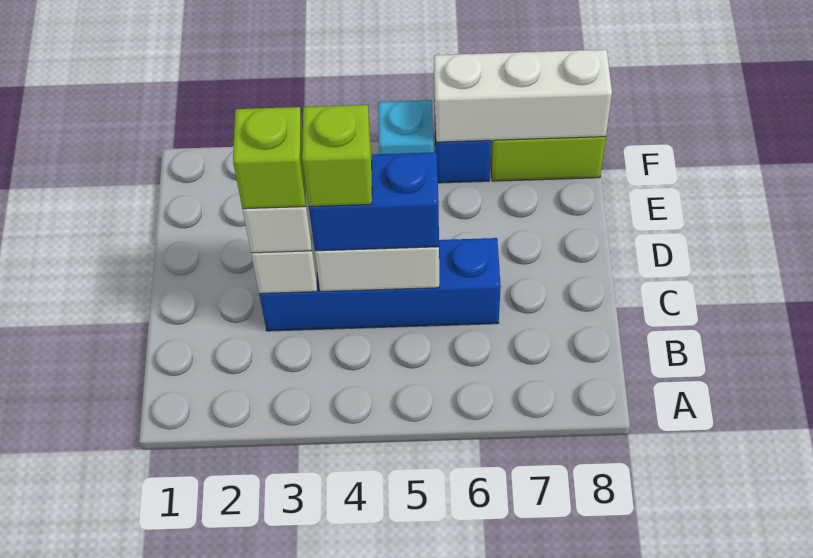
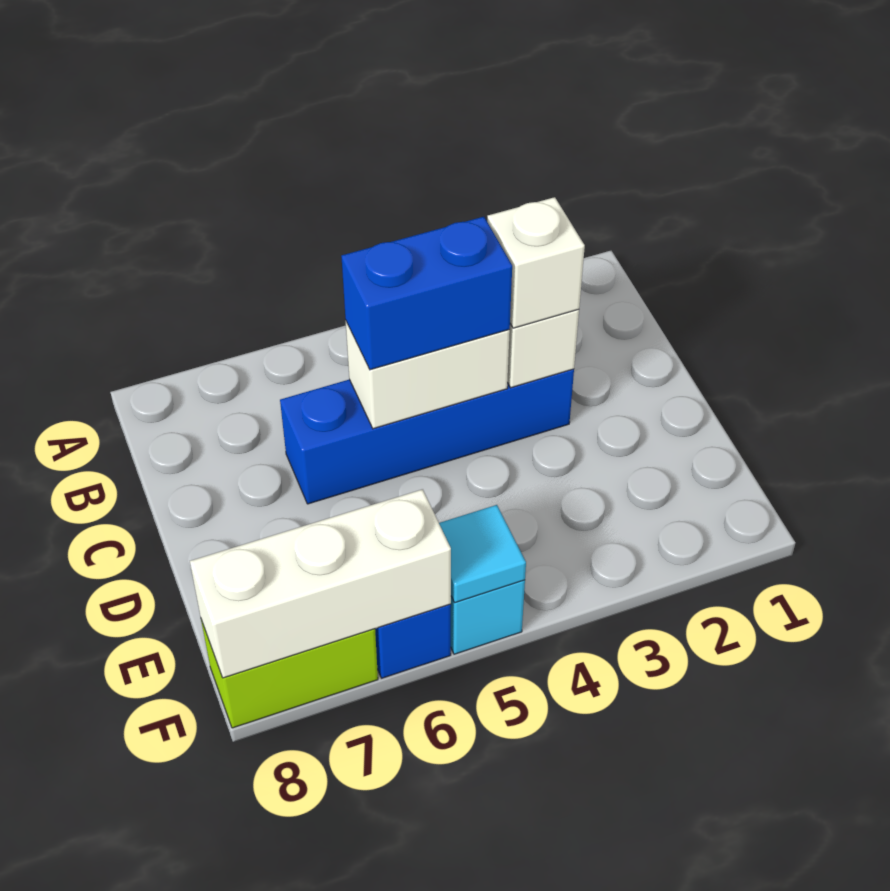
lime 1x1 brick [233,107,306,209] -> none
lime 1x1 brick [302,105,372,206] -> none
none -> cyan 1x1 tile [439,505,526,603]

